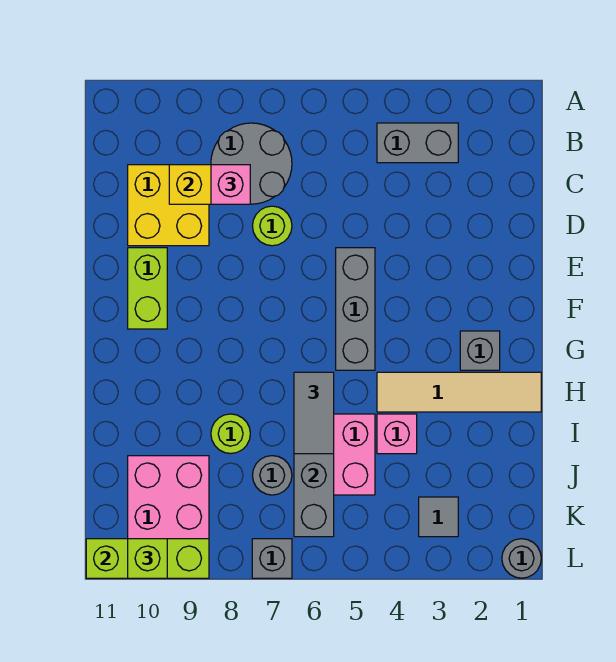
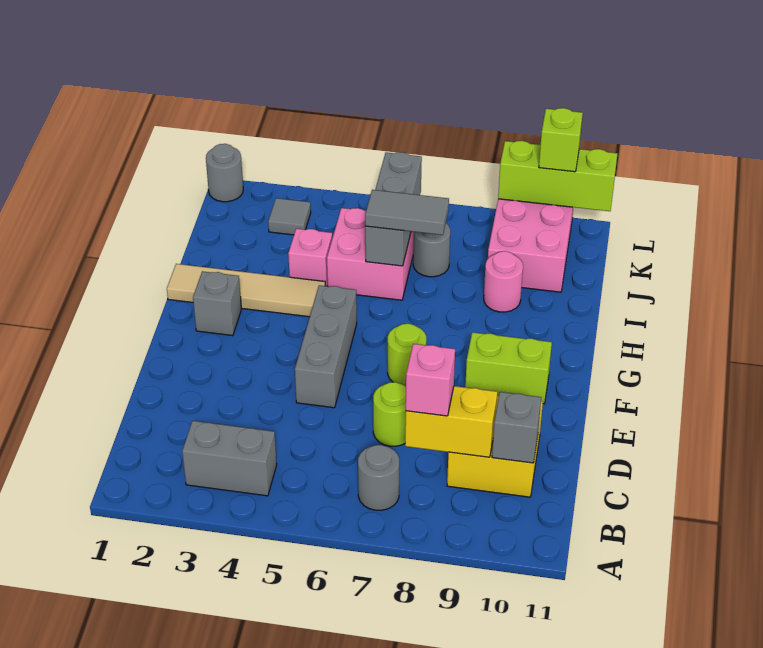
grey 2x2 round brick [211,123,292,204] -> grey 1x1 round brick [358,445,399,510]
lime 1x2 brick [128,248,167,329] -> lime 1x2 brick turned to [465,332,552,404]
grey 1x2 tile [294,372,334,454] -> grey 1x2 tile turned to [365,190,449,235]
lime 1x1 round brick [211,414,250,454] -> lime 1x1 round brick moved to [388,324,426,386]
none -> pink 1x1 round brick [484,251,523,312]
grey 1x1 brick [252,539,292,578] -> grey 1x1 brick moved to [492,392,541,463]

